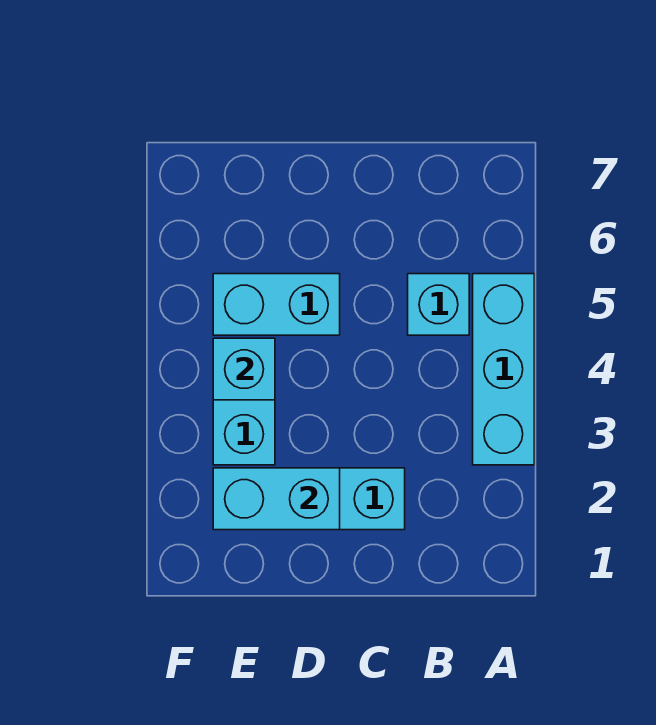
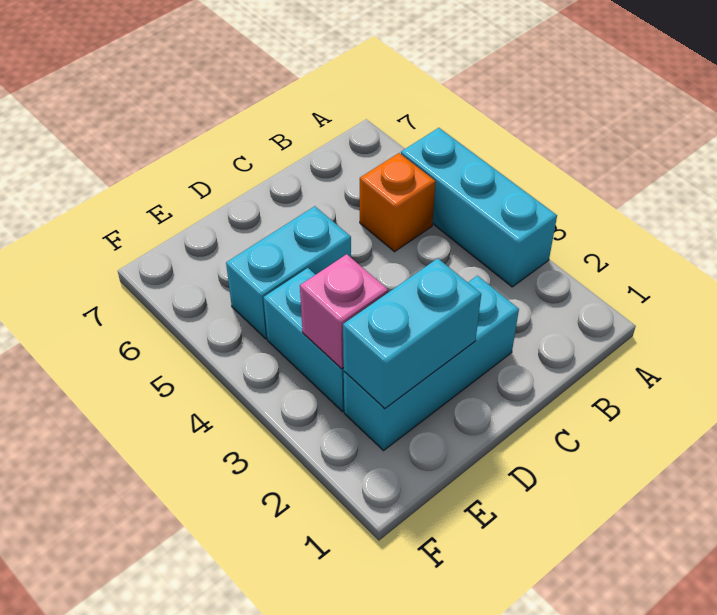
cyan 1x1 brick [408,274,469,335] -> orange 1x1 brick [360,153,435,252]
none -> pink 1x1 brick [300,254,388,369]
cyan 1x1 brick [213,338,275,400] -> none

